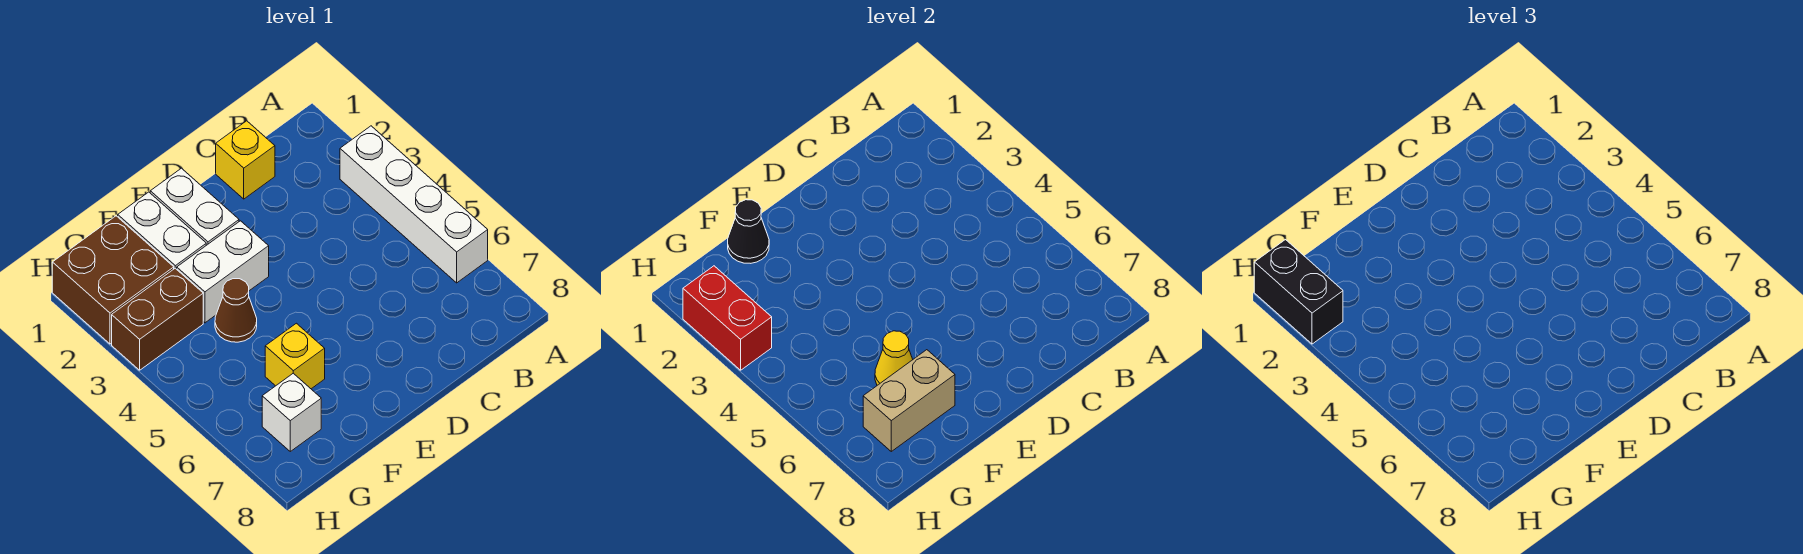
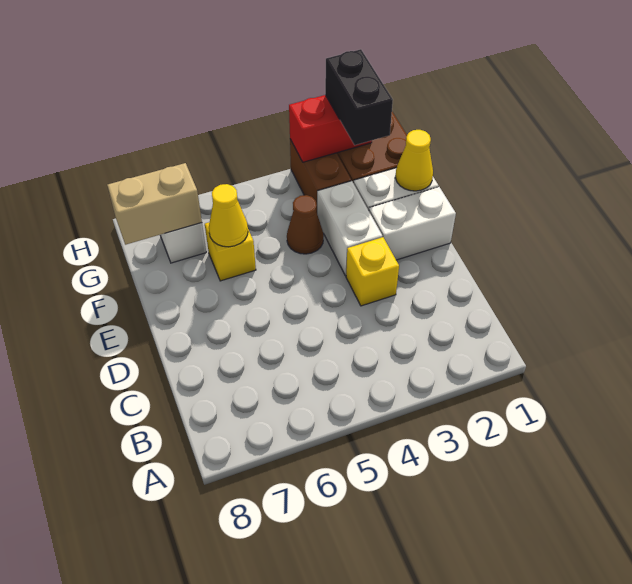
white 1x4 brick [340,126,488,283] -> none
yellow 1x1 brick [216,121,275,199] -> yellow 1x1 brick moved to [346,237,399,306]
black 1x1 cone [728,200,769,263] -> yellow 1x1 cone [395,130,433,191]
tan 1x2 brick [863,350,955,451] -> tan 1x2 brick turned to [107,163,202,245]
black 1x2 brick [1254,240,1343,344] -> black 1x2 brick turned to [325,49,393,145]

